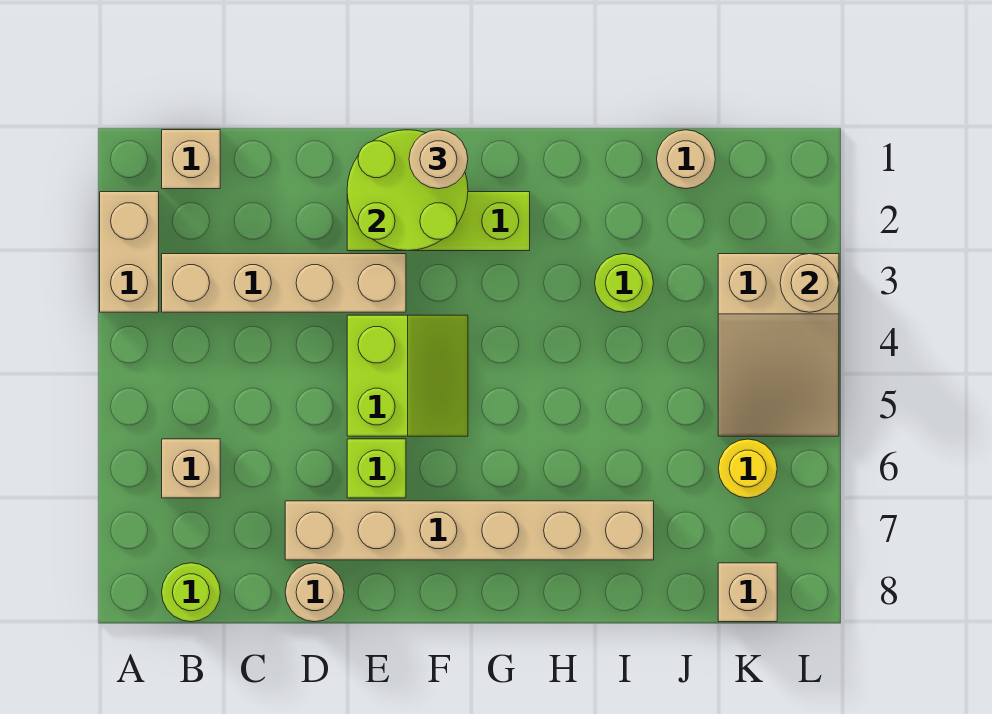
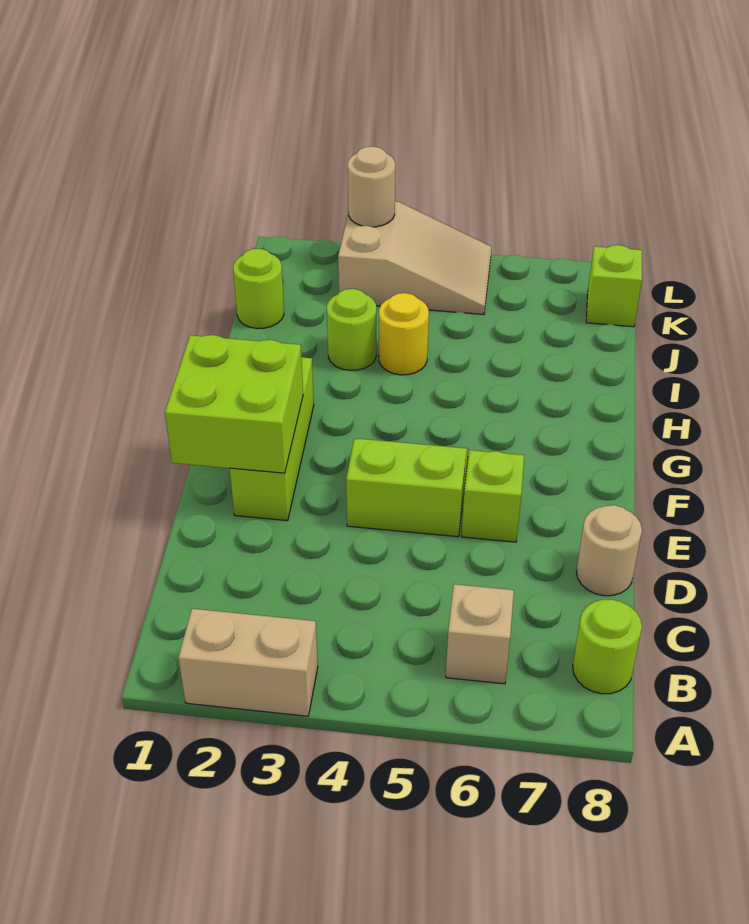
tan 1x1 brick [162,130,220,189] -> none
tan 1x4 brick [162,254,406,312] -> none
tan 1x6 brick [285,501,654,560] -> none
lime 2x2 round brick [347,130,468,251] -> lime 2x2 brick [165,335,303,473]
tan 1x1 round brick [409,130,468,189] -> none
tan 1x1 round brick [657,130,715,189] -> lime 1x1 round brick [233,249,284,329]
yellow 1x1 round brick [718,439,777,498] -> yellow 1x1 round brick moved to [379,293,429,375]
tan 1x1 brick [718,563,777,622] -> lime 1x1 brick [586,245,642,327]

